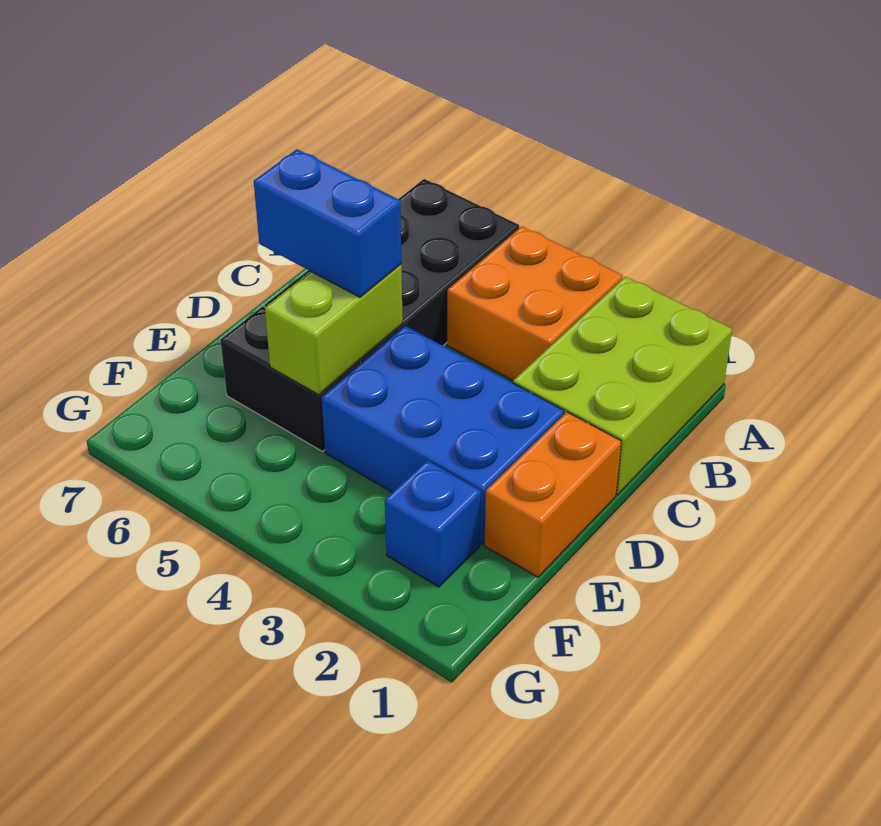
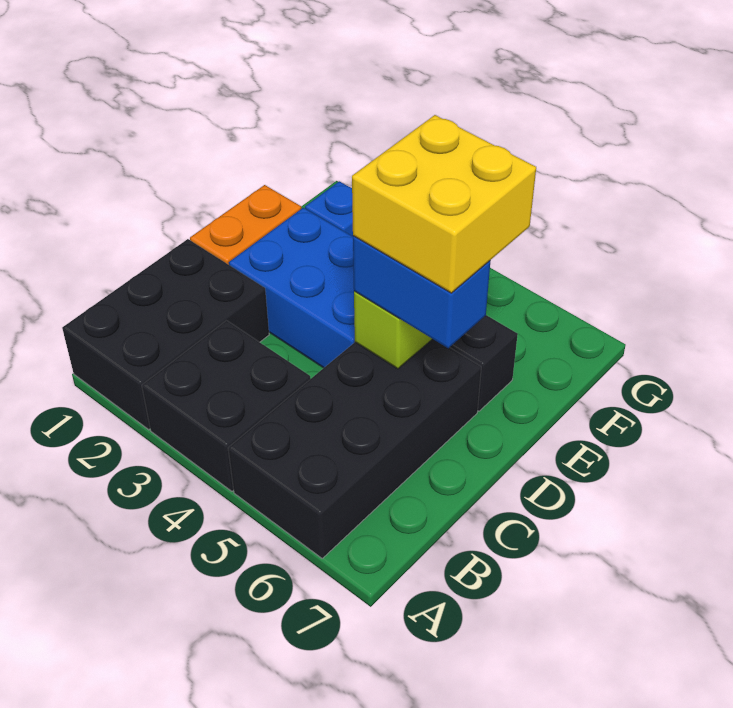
lime 2x3 brick [513,277,732,495] -> black 2x3 brick [62,239,269,430]
orange 2x2 brick [447,226,623,380] -> black 2x2 brick [142,321,311,491]
none -> yellow 2x2 brick [352,115,536,293]

